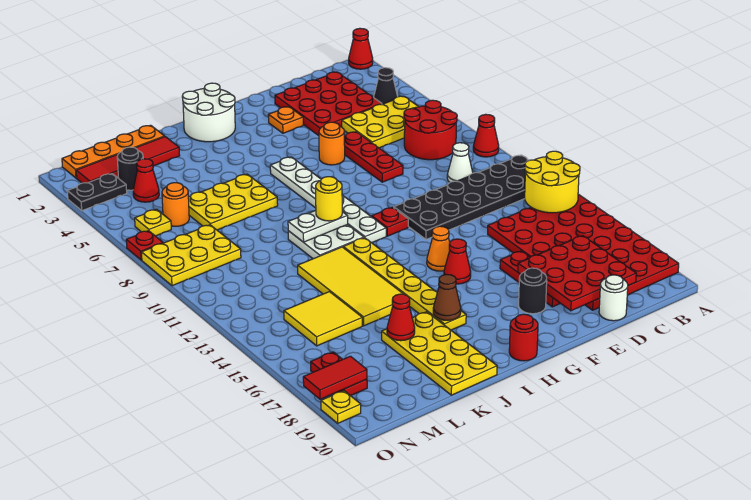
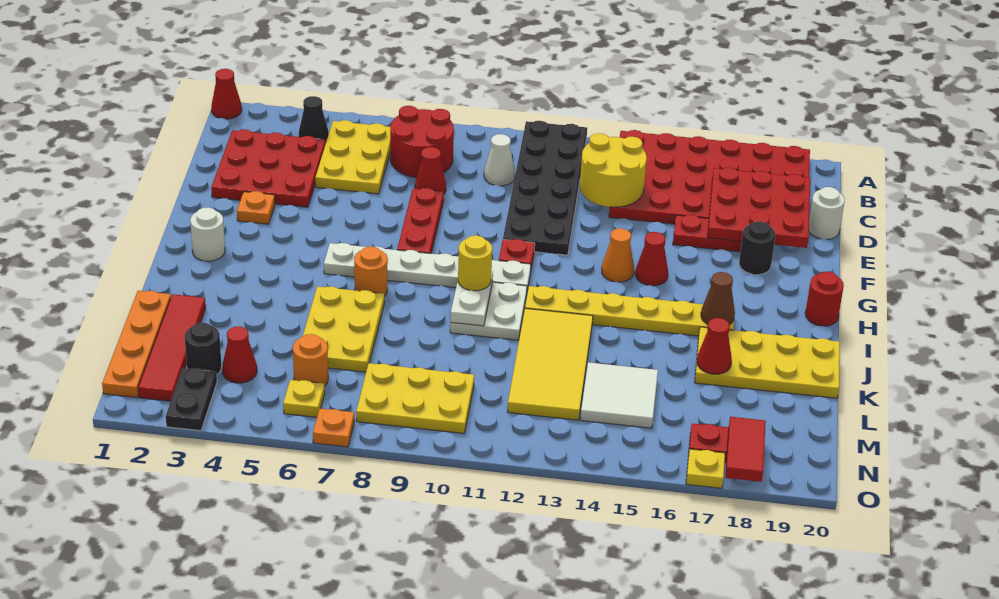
red 1x1 cone [473,114,499,157] -> red 1x1 cone moved to [415,147,446,194]
yellow 2x2 round brick [525,151,580,213] -> yellow 2x2 round brick moved to [580,133,647,207]
red 1x3 plate [344,132,403,182] -> red 1x3 plate turned to [397,188,444,254]
orange 1x1 round brick [319,122,345,165] -> orange 1x1 round brick moved to [354,246,387,296]
white 2x2 round brick [182,83,235,142] -> white 1x1 round brick [190,207,225,261]
yellow 2x4 tile [298,247,403,326] -> yellow 2x4 tile turned to [508,308,593,420]
yellow 2x2 tile [284,292,362,346] -> white 2x2 tile [580,362,658,428]
yellow 2x3 plate [142,225,241,286] -> yellow 2x3 plate turned to [356,363,474,433]
red 1x1 plate [126,231,163,260] -> orange 1x1 plate [313,409,354,447]
yellow 1x1 plate [321,391,361,423] -> yellow 1x1 plate moved to [686,449,725,488]

